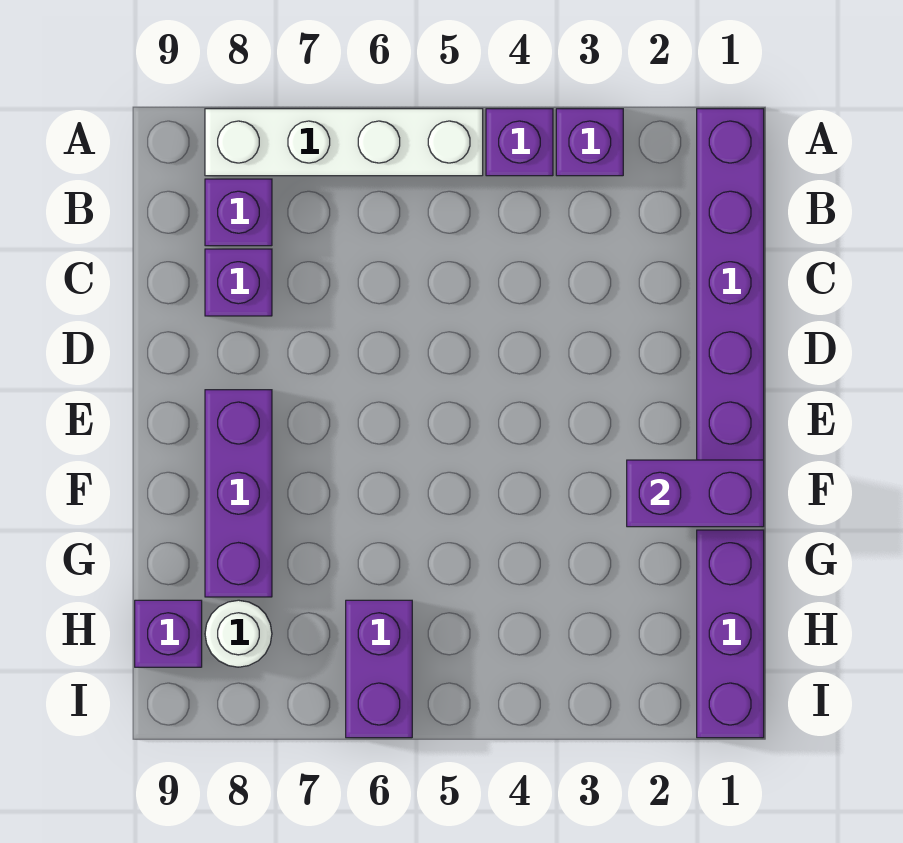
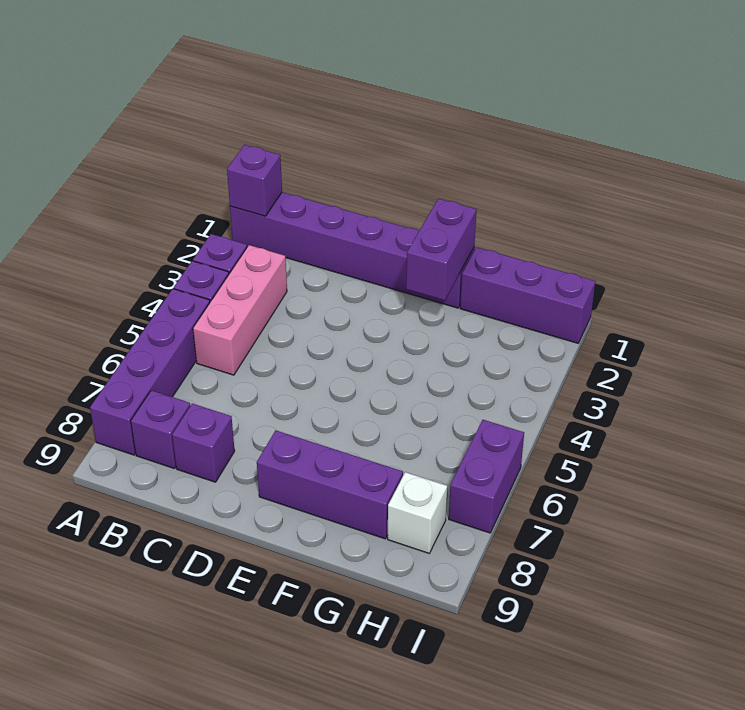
white 1x4 brick [205,109,483,176] -> purple 1x4 brick [90,289,210,455]
none -> pink 1x3 brick [193,245,287,375]
purple 1x2 brick [346,600,412,738] -> purple 1x2 brick turned to [449,420,524,533]
white 1x1 round brick [205,600,272,667] -> white 1x1 brick [388,472,447,553]
purple 1x1 brick [135,600,202,667] -> purple 1x1 brick moved to [227,145,282,216]

